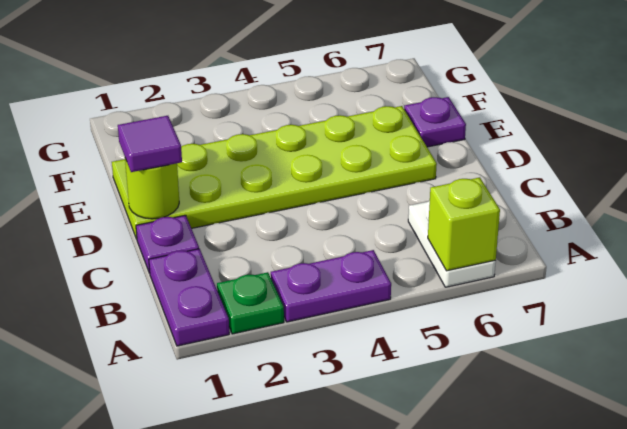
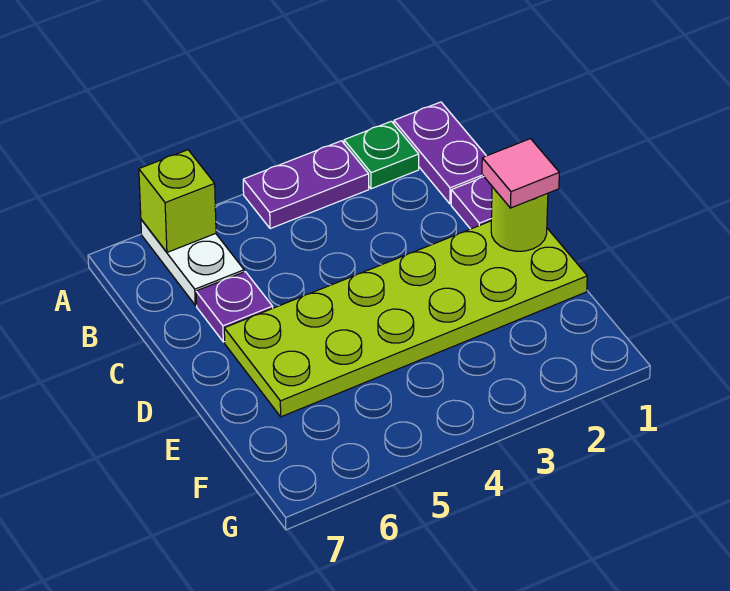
purple 1x1 tile [118,116,182,172] -> pink 1x1 tile [482,139,559,208]
purple 1x1 plate [404,97,466,147] -> purple 1x1 plate moved to [196,272,273,342]

